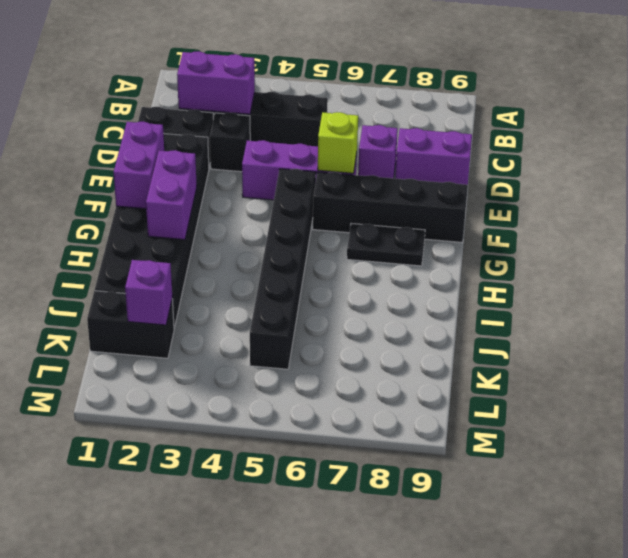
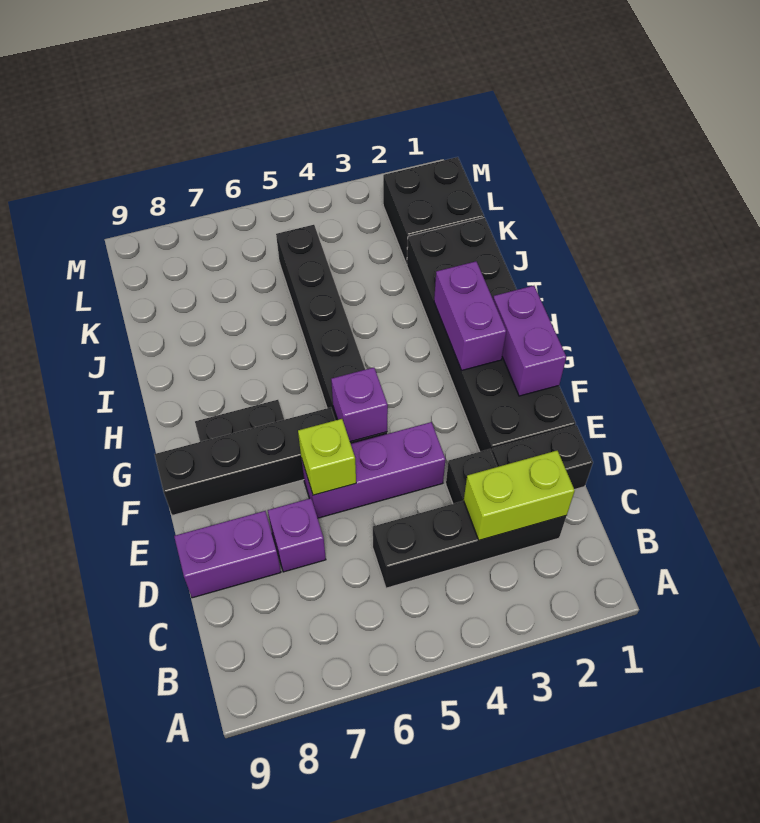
purple 1x2 brick [177,51,255,114] -> lime 1x2 brick [464,451,575,540]
black 1x2 brick [87,291,174,358] -> black 2x2 brick [383,157,484,264]
purple 1x1 brick [125,260,172,325] -> purple 1x1 brick moved to [331,368,388,442]

